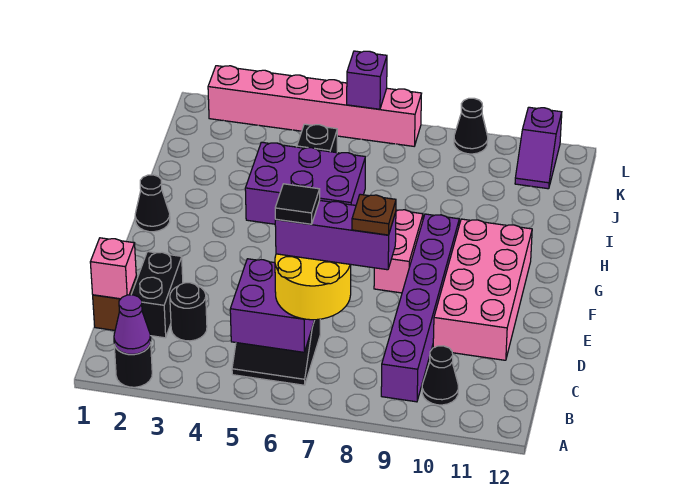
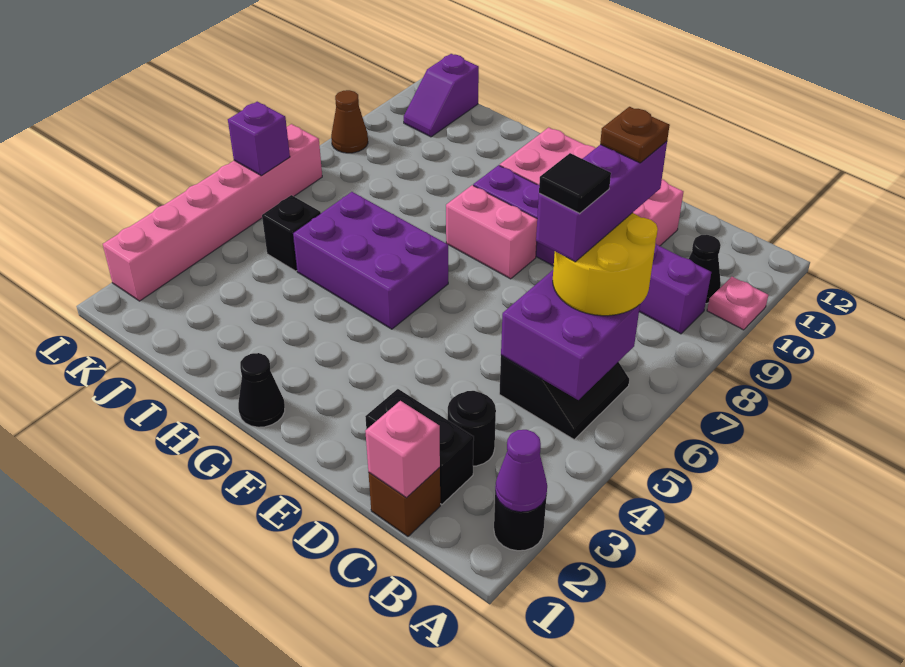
none -> pink 1x1 plate [707,277,768,330]
purple 2x3 brick [245,142,365,224] -> purple 2x3 brick turned to [293,192,448,329]
purple 1x2 slope [515,107,562,189] -> purple 1x2 slope turned to [404,54,479,137]
black 1x1 cone [454,98,488,154] -> brown 1x1 cone [331,90,368,153]

